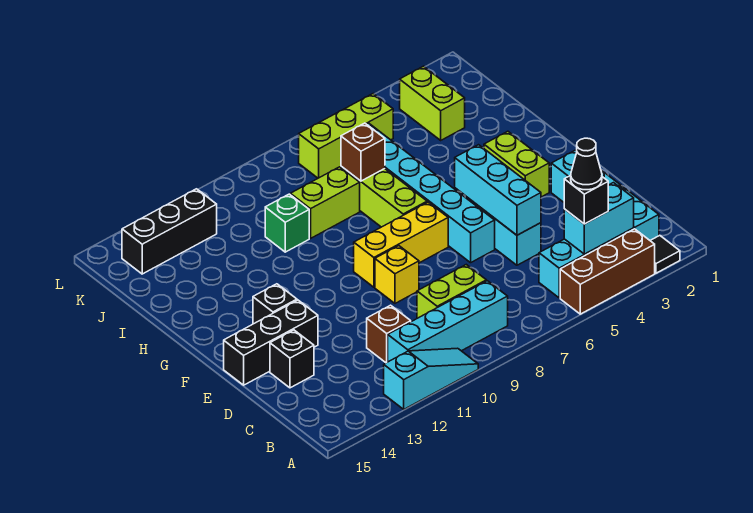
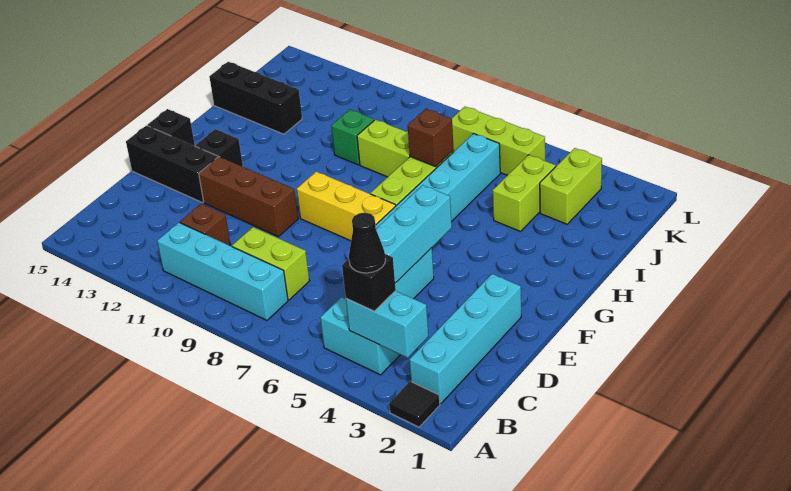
brown 1x3 brick [560,229,655,314] -> brown 1x3 brick moved to [199,157,298,237]
cyan 1x3 slope [384,348,478,409] -> none
black 1x1 brick [270,330,314,388] -> black 1x1 brick moved to [148,109,195,146]
yellow 1x1 brick [375,246,419,303] -> none
lime 1x2 brick [484,131,549,197] -> lime 1x2 brick moved to [493,155,556,232]
black 1x3 brick [122,189,217,274] -> black 1x3 brick moved to [209,62,302,134]

